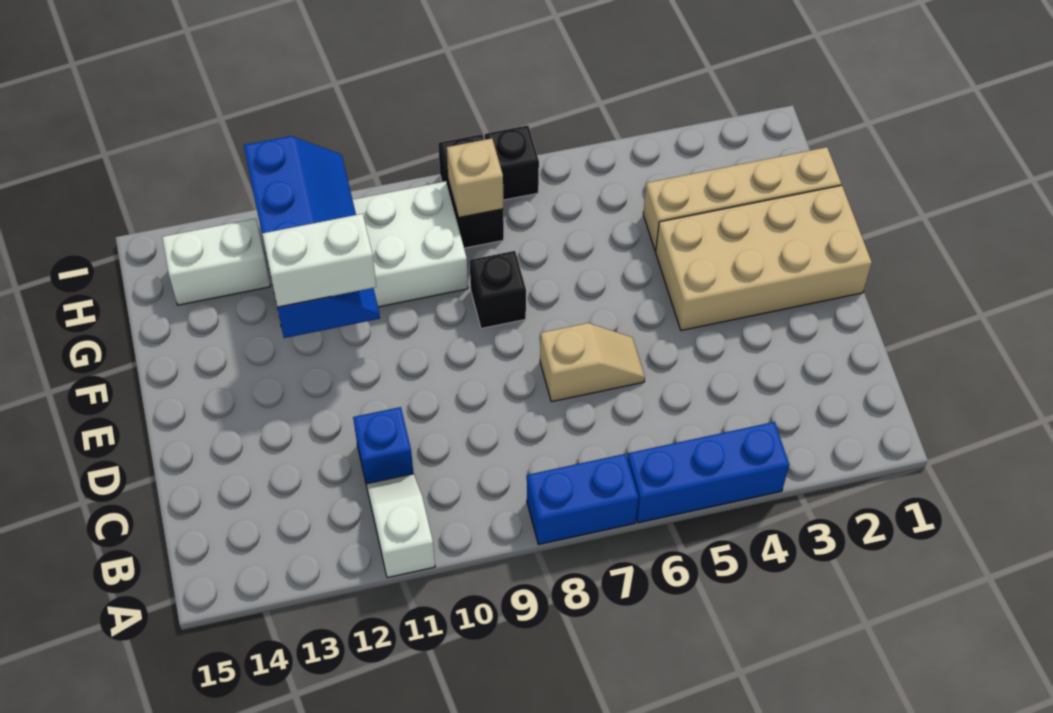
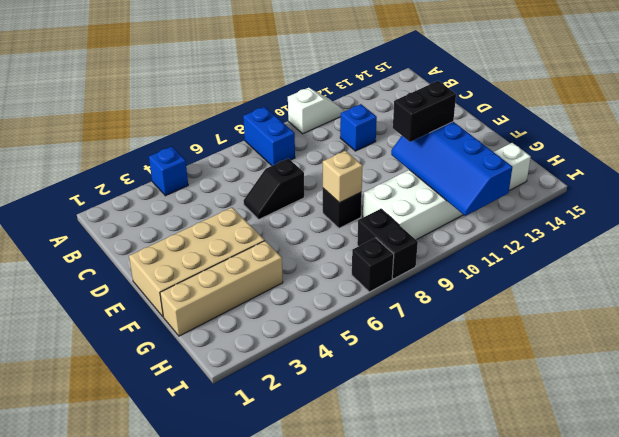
blue 1x3 brick [627,422,789,523] -> blue 1x1 brick [149,147,188,196]
blue 1x2 brick [527,454,639,545] -> blue 1x2 brick turned to [243,107,295,166]
white 1x2 slope [366,474,435,578] -> white 1x2 slope turned to [288,88,344,134]
tan 1x2 slope [540,323,645,402] -> black 1x2 slope [244,158,304,219]
white 1x2 brick [262,214,376,307] -> black 1x2 brick [393,81,456,142]
tan 1x1 brick [447,138,503,218] -> tan 1x1 brick moved to [323,151,363,203]

